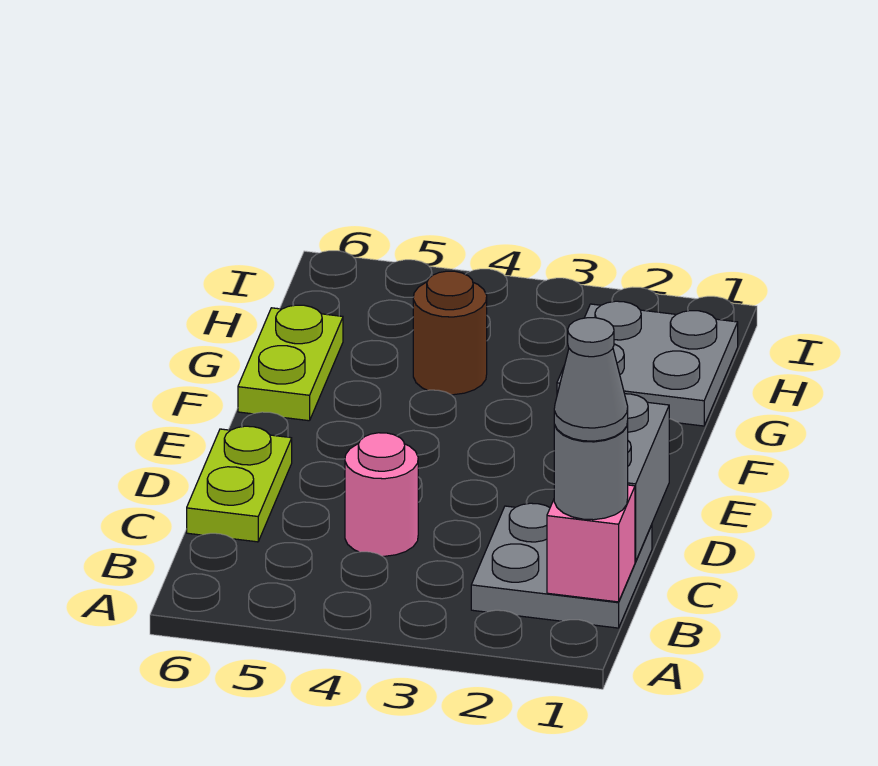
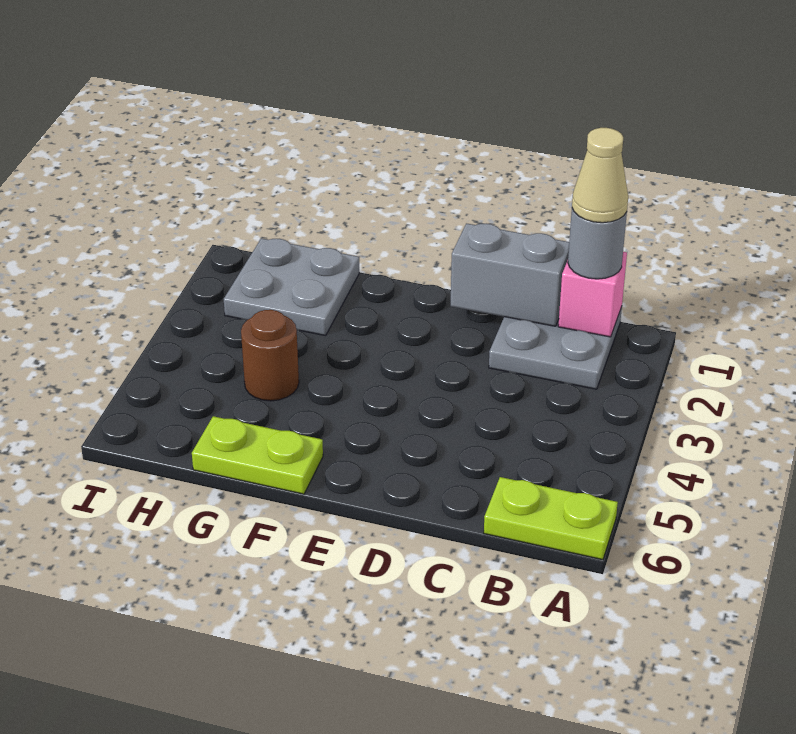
grey 1x1 cone [554,318,628,441] -> tan 1x1 cone [572,128,628,223]
pink 1x1 round brick [345,433,418,556] -> none
lime 1x2 plate [187,426,292,542] -> lime 1x2 plate moved to [484,477,618,560]

